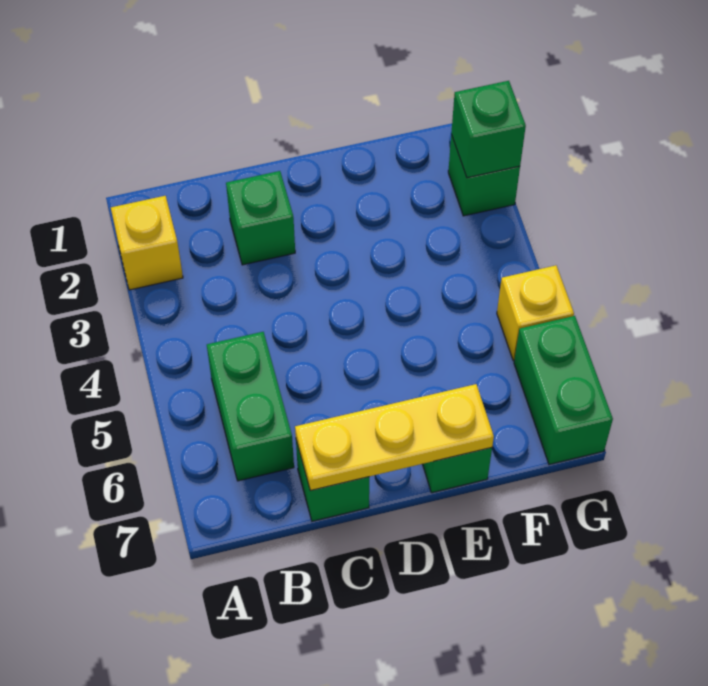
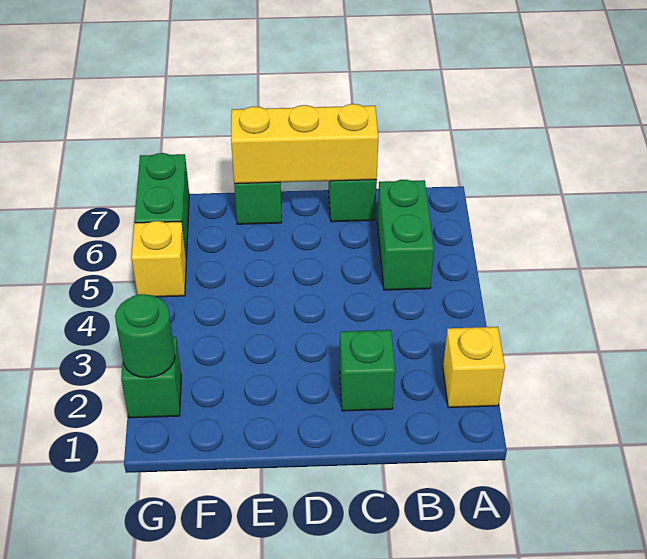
yellow 1x3 plate [295,384,494,491] -> yellow 1x3 brick [231,104,378,184]
green 1x1 brick [451,81,526,178] -> green 1x1 round brick [115,294,175,378]

